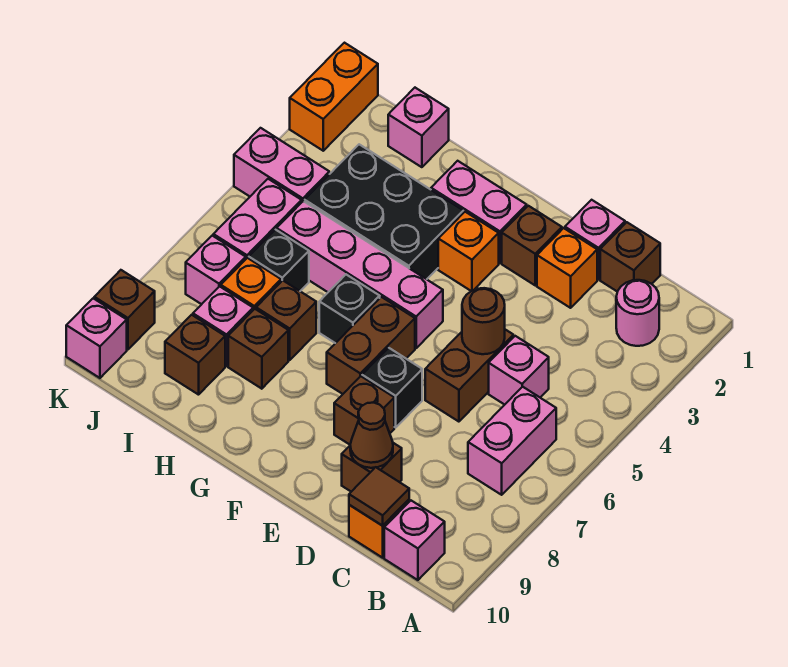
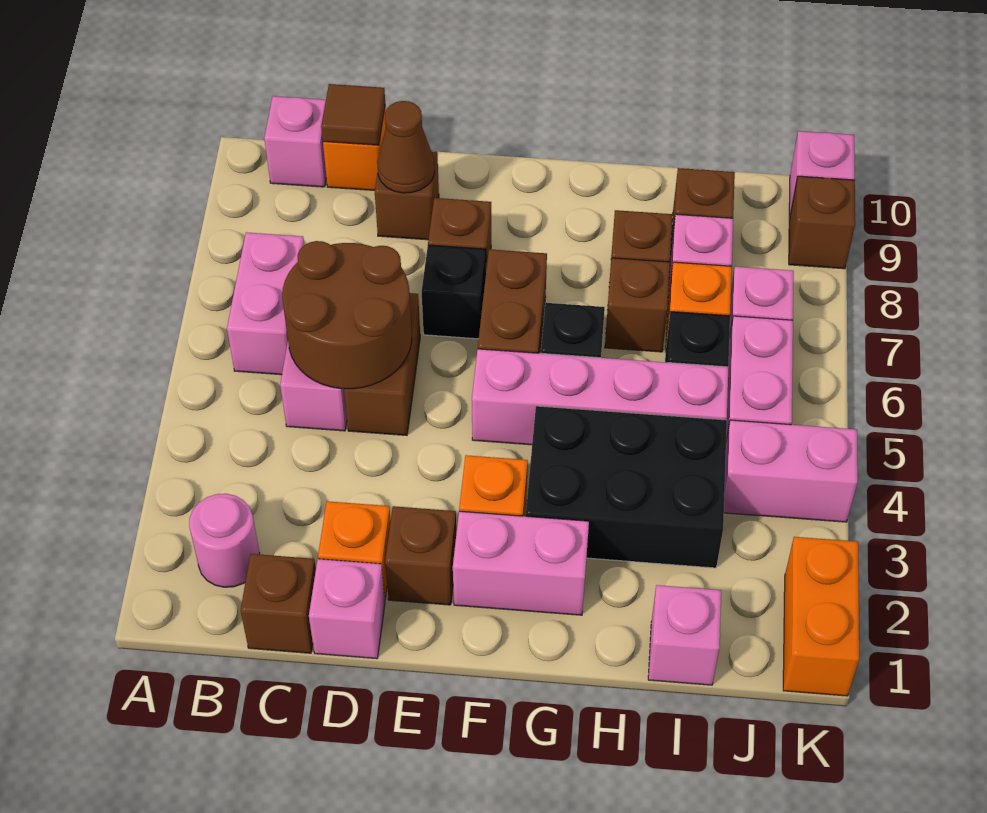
brown 1x1 round brick [462,288,505,354] -> brown 2x2 round brick [282,241,412,389]

